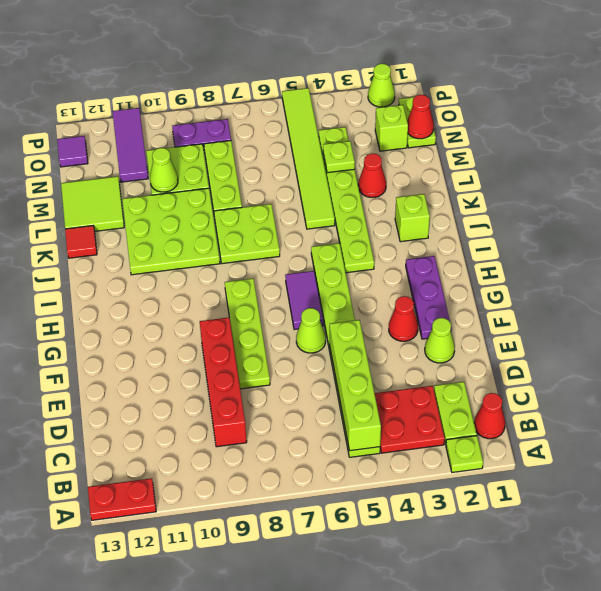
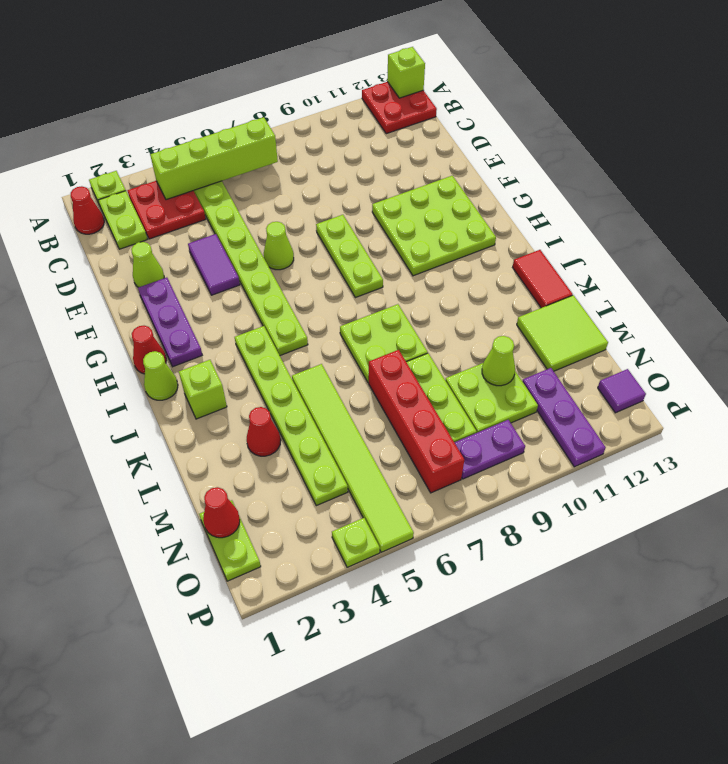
red 1x2 plate [88,478,156,520] -> red 2x2 plate [362,82,437,134]
lime 1x4 brick [330,320,381,451] -> lime 1x4 brick turned to [150,117,278,200]
red 1x4 brick [200,317,247,447] -> red 1x4 brick moved to [369,350,464,493]
lime 1x4 plate [225,278,270,389] -> lime 1x3 plate [316,215,383,298]
red 1x1 cone [389,296,418,341] -> red 1x1 cone moved to [132,325,166,374]
purple 1x2 tile [285,271,323,330] -> purple 1x2 tile moved to [188,234,240,295]
lime 3x3 plate [122,188,220,275] -> lime 3x3 plate moved to [372,176,496,276]
red 1x1 tile [65,226,97,258] -> red 1x2 tile [513,250,573,308]
lime 1x1 plate [323,141,355,173] -> lime 1x1 plate moved to [332,518,380,567]
lime 1x1 brick [375,105,408,151] -> lime 1x1 brick moved to [387,47,425,98]
purple 1x3 tile [112,108,148,182] -> purple 1x3 plate [522,368,606,467]
lime 1x1 cone [368,64,395,107] -> lime 1x1 cone moved to [143,351,178,400]

